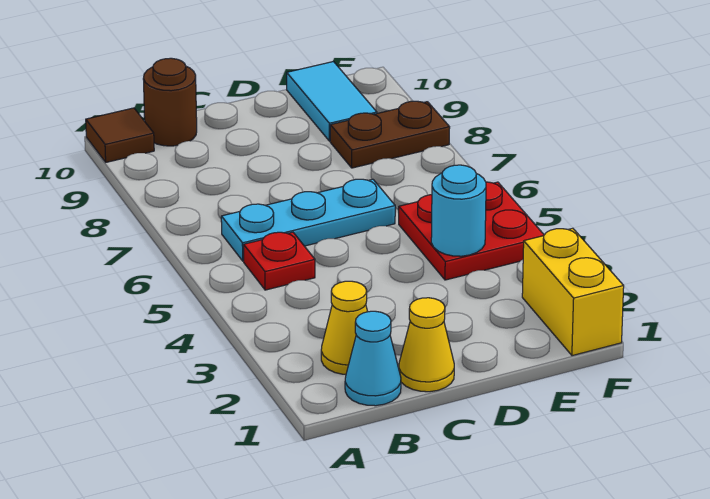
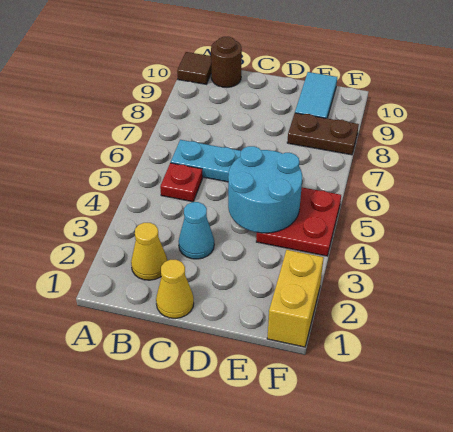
cyan 1x1 cone [345,311,401,406] -> cyan 1x1 cone moved to [179,202,214,259]
cyan 1x1 round brick [431,165,486,256] -> cyan 2x2 round brick [228,146,302,233]

